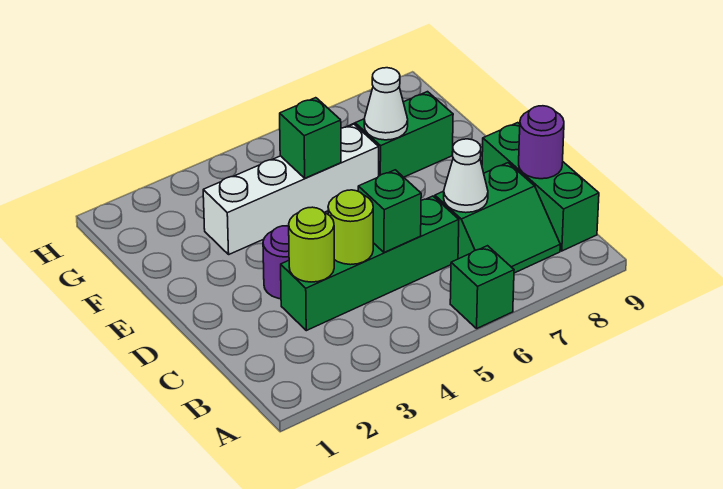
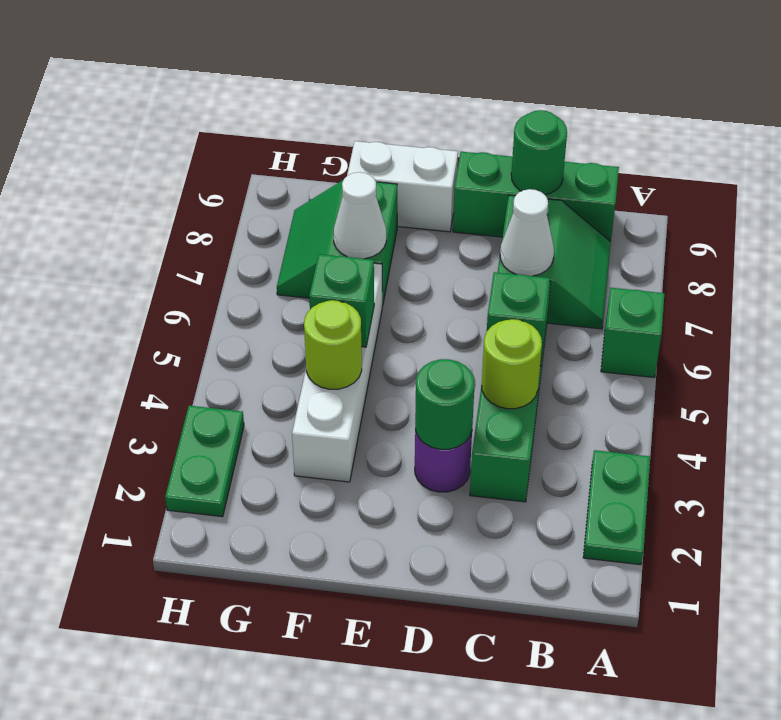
none -> green 1x2 plate [583,450,650,565]
lime 1x1 round brick [289,207,334,282] -> lime 1x1 round brick moved to [304,300,362,389]
purple 1x1 round brick [519,106,564,179] -> green 1x1 round brick [511,110,567,195]
none -> green 1x1 round brick [415,359,474,449]
none -> white 1x2 brick [347,141,458,232]
none -> green 1x2 plate [165,406,244,517]

